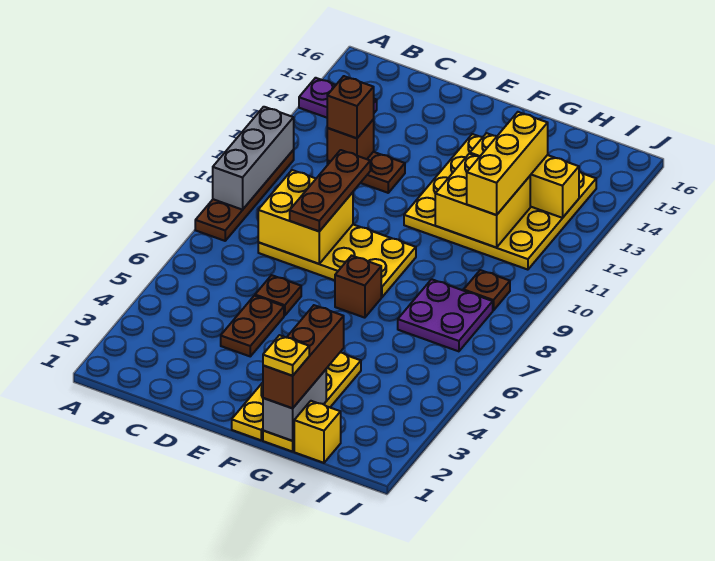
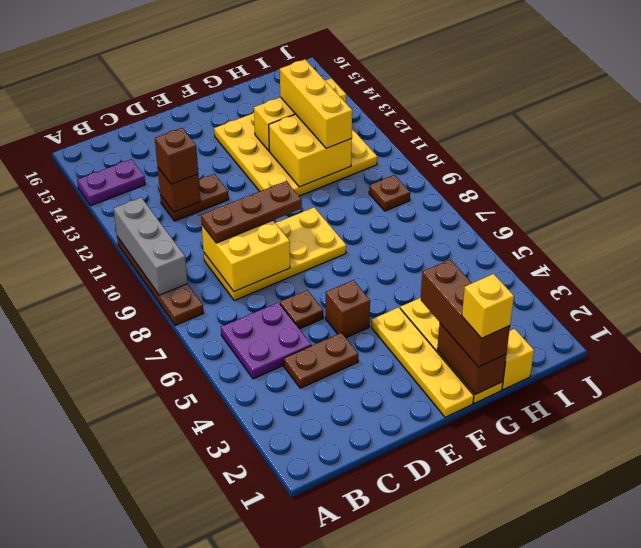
brown 1x2 plate [221,296,284,356] -> brown 1x2 plate turned to [284,333,358,388]
brown 1x3 plate [290,150,370,231] -> brown 1x3 plate turned to [201,181,302,243]
brown 1x1 brick [335,256,381,318] -> brown 1x1 brick moved to [326,280,370,338]
grey 1x2 brick [263,370,326,441] -> brown 1x2 brick [437,323,506,395]
yellow 1x1 plate [263,335,309,376] -> yellow 1x1 brick [462,274,514,338]
purple 2x2 plate [398,279,493,351] -> purple 2x2 plate moved to [221,302,311,379]

